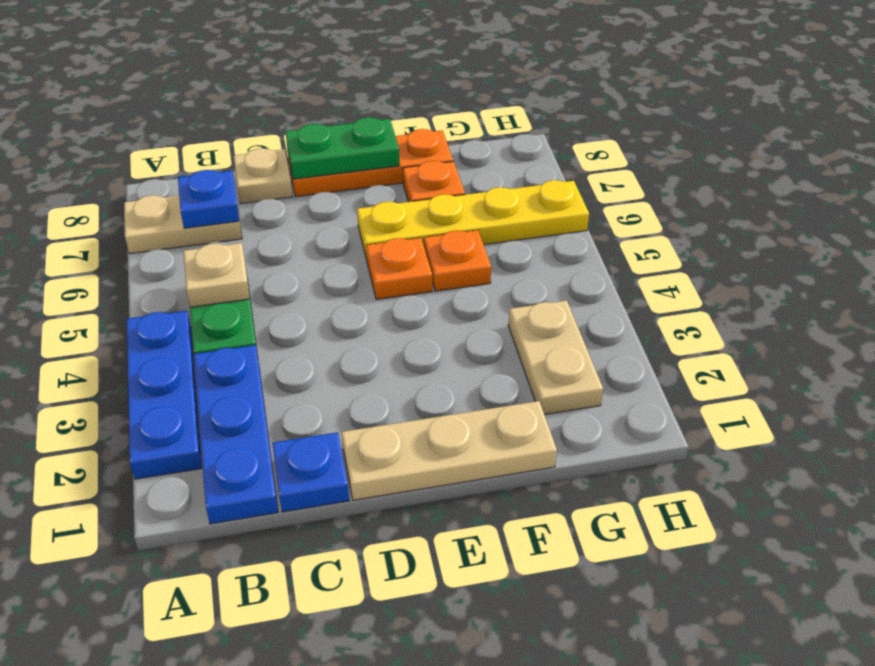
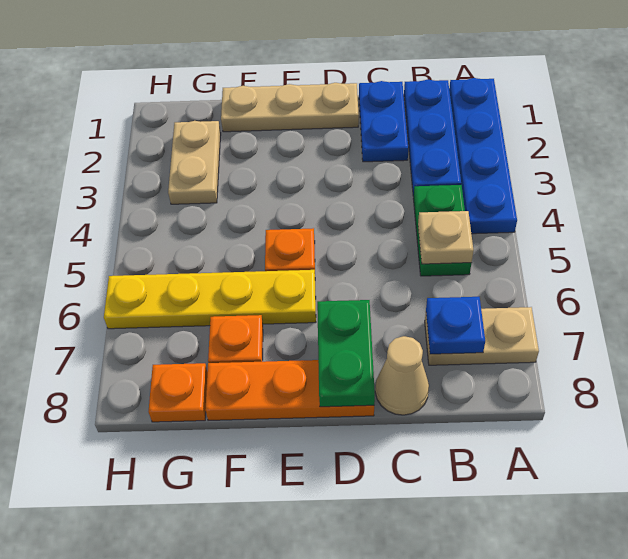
blue 1x3 plate [127,310,202,479] -> blue 1x4 plate [449,78,517,234]
blue 1x1 plate [272,432,349,512] -> blue 1x2 plate [359,81,408,162]
tan 1x1 plate [234,148,293,203] -> tan 1x1 cone [375,336,429,415]
green 1x2 plate [285,117,400,179] -> green 1x2 plate turned to [317,300,375,407]
orange 1x1 plate [424,230,491,291] -> orange 1x1 plate moved to [148,363,207,422]

